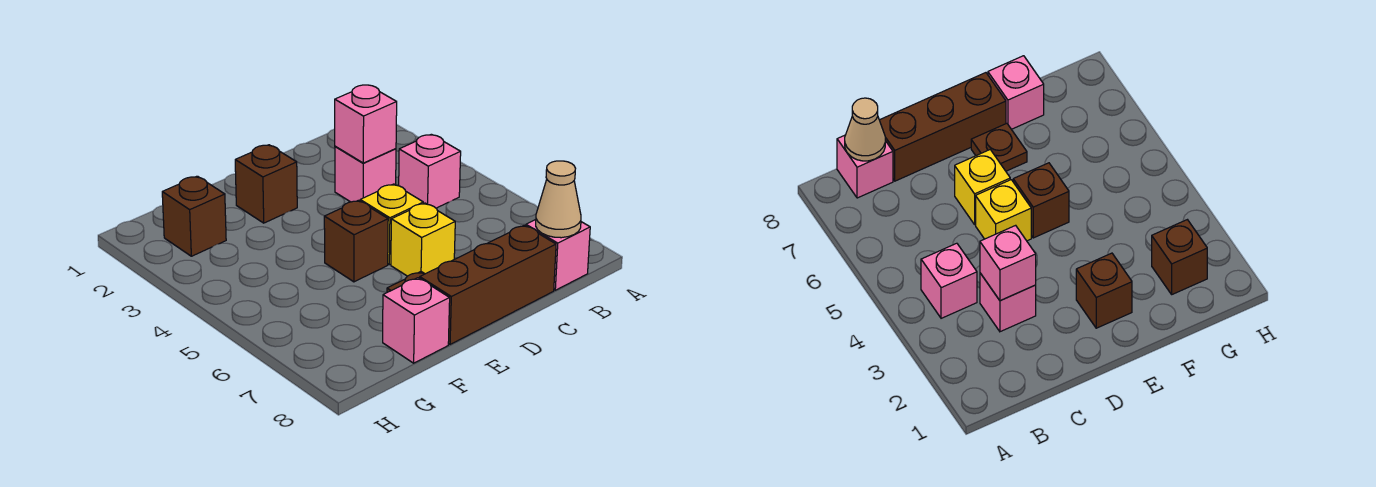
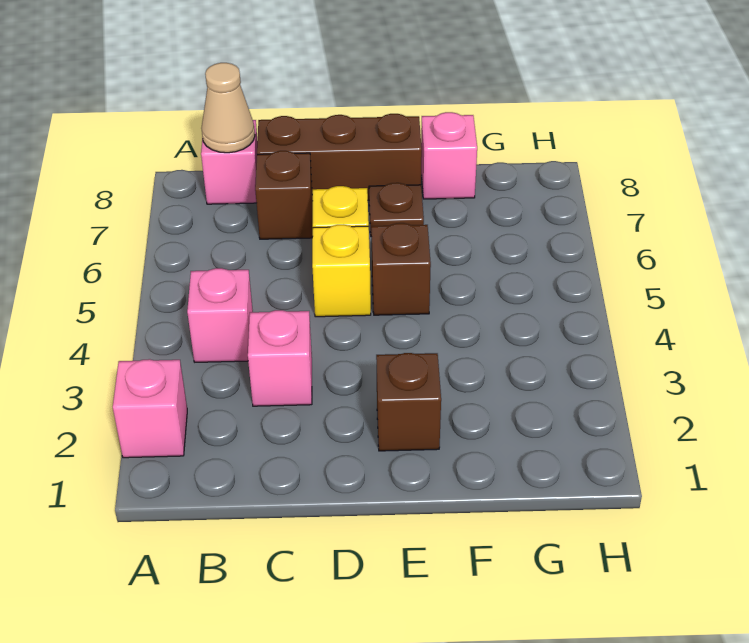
pink 1x1 brick [335,85,397,163] -> pink 1x1 brick moved to [113,359,187,458]
brown 1x1 brick [162,176,226,256] -> brown 1x1 brick moved to [255,151,313,239]

